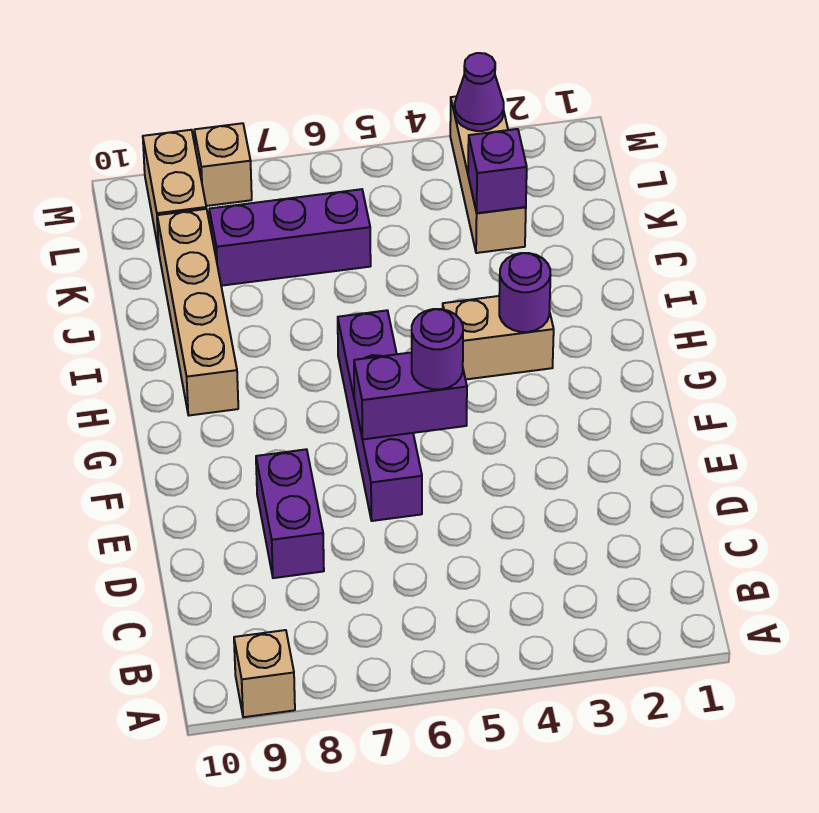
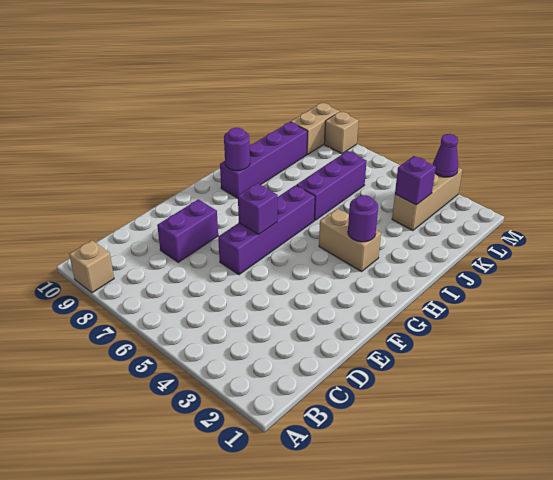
purple 1x2 brick [354,352,467,440] -> purple 1x1 brick [238,183,278,234]
purple 1x1 round brick [412,309,463,389] -> purple 1x1 round brick moved to [224,128,250,170]
tan 1x4 brick [157,209,238,415] -> purple 1x4 brick [220,122,308,198]
purple 1x3 brick [209,189,371,286] -> purple 1x3 brick turned to [296,151,367,220]

